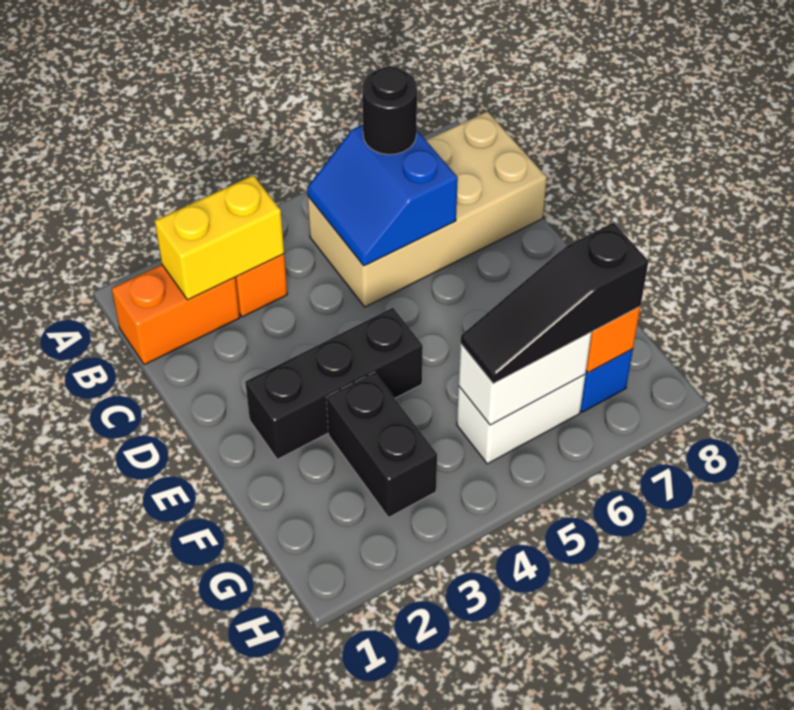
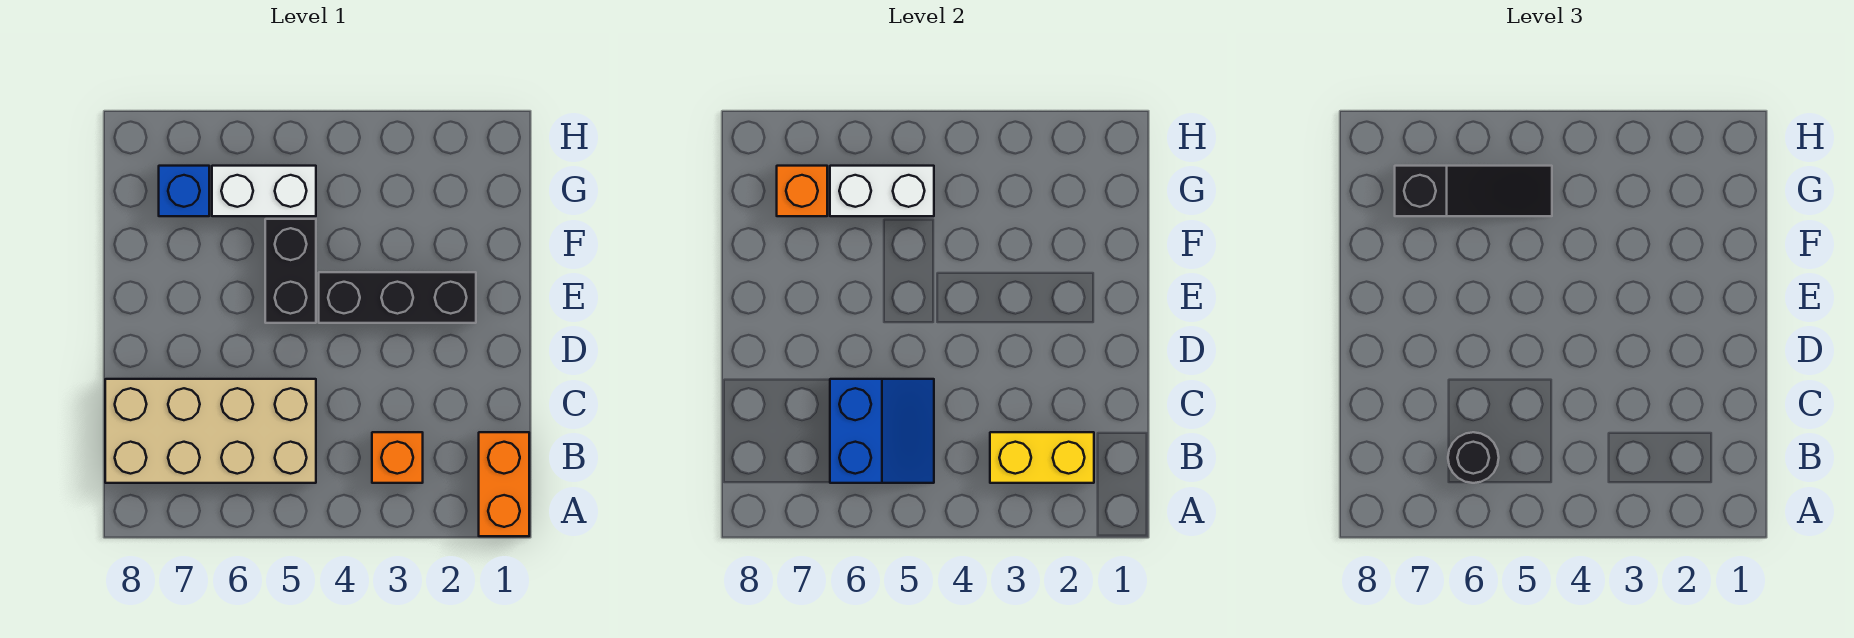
orange 1x2 brick [112,265,240,365] -> orange 1x2 brick turned to [479,432,529,536]
black 1x2 brick [327,372,437,518] -> black 1x2 brick moved to [265,219,316,323]

